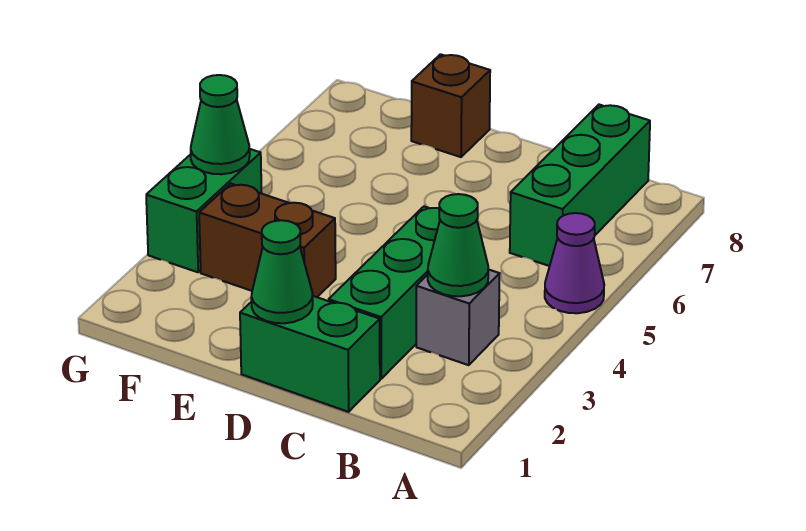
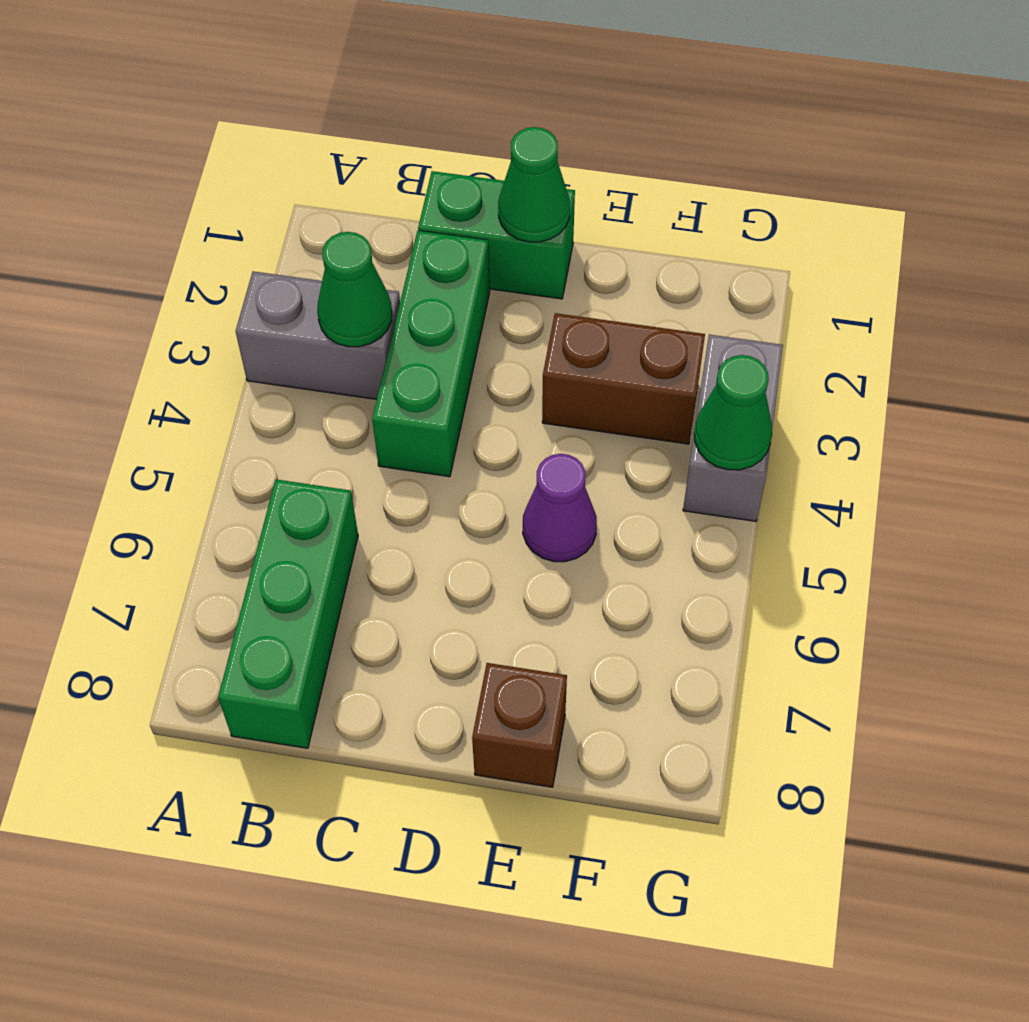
purple 1x1 cone [545,213,604,313] -> purple 1x1 cone moved to [523,454,597,562]
grey 1x1 brick [416,269,500,365] -> grey 1x2 brick [236,271,400,399]
green 1x2 brick [146,149,262,272] -> grey 1x2 brick [683,335,783,521]

